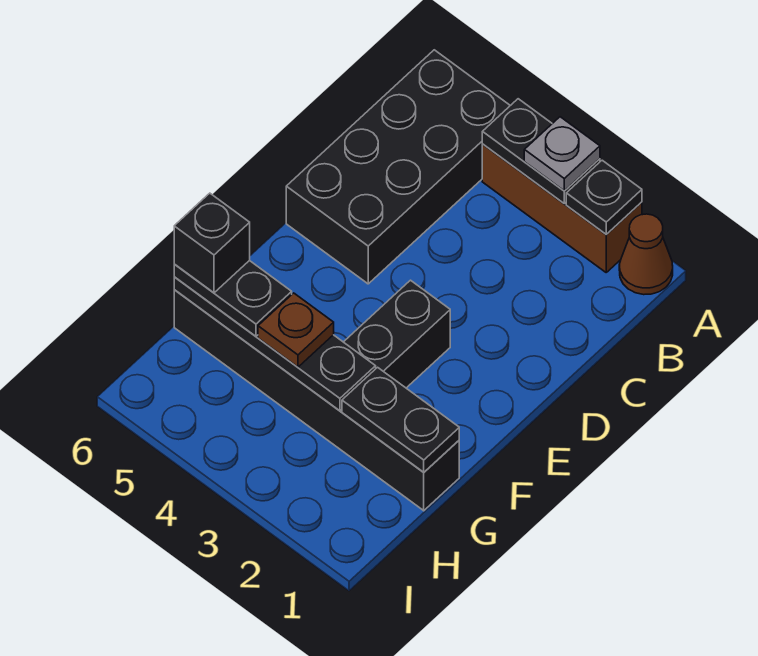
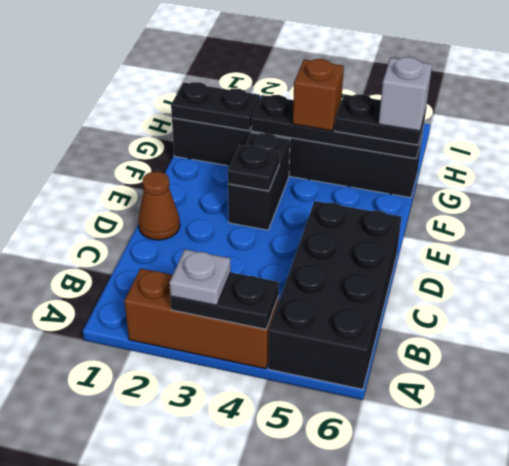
brown 1x1 cone [619,214,673,295] -> brown 1x1 cone moved to [138,172,180,240]
black 1x1 plate [566,160,642,234] -> black 1x1 plate moved to [228,145,280,191]
brown 1x1 plate [258,293,334,367] -> brown 1x1 brick [293,59,344,131]
black 1x1 brick [174,193,250,293] -> grey 1x1 brick [379,57,432,131]

